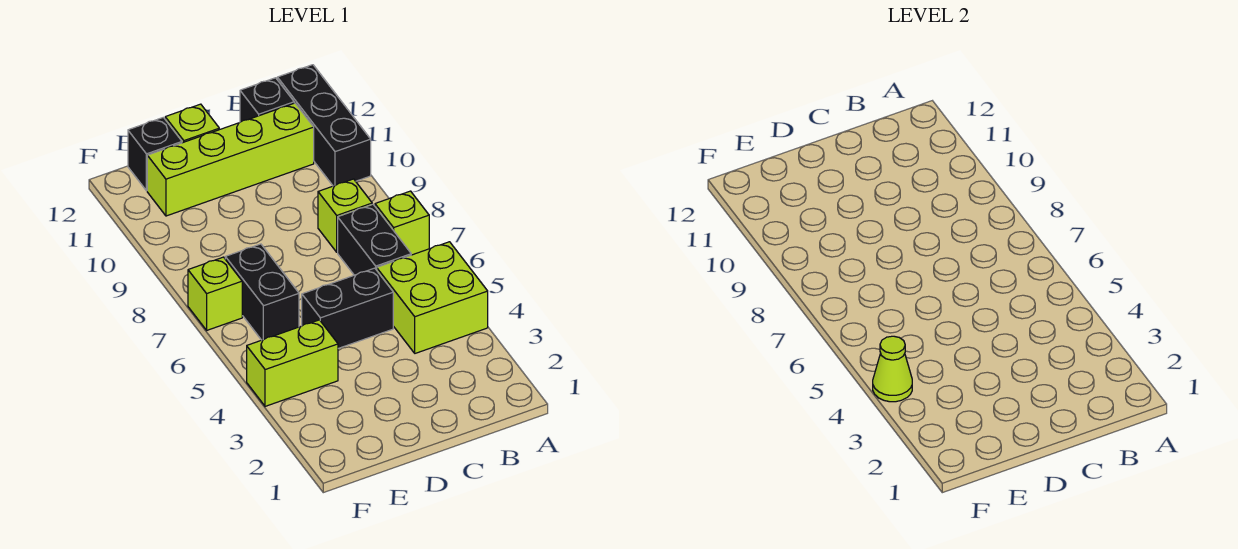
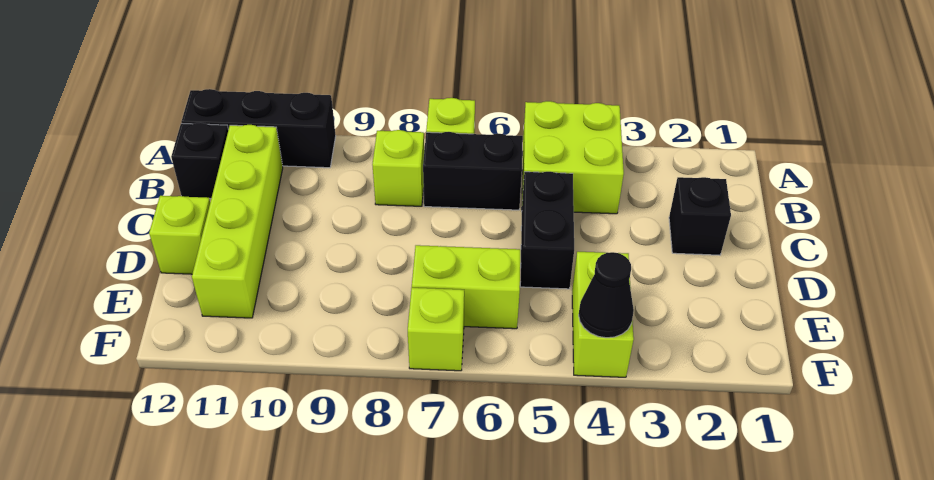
black 1x2 brick [225,244,299,340] -> lime 1x2 brick [412,245,520,329]
black 1x1 brick [128,117,182,191] -> black 1x1 brick moved to [669,177,731,255]
lime 1x1 cone [873,336,912,402] -> black 1x1 cone [579,252,634,338]

